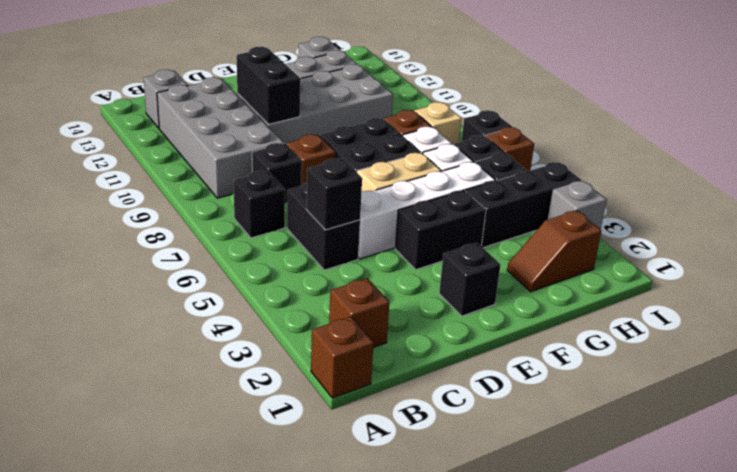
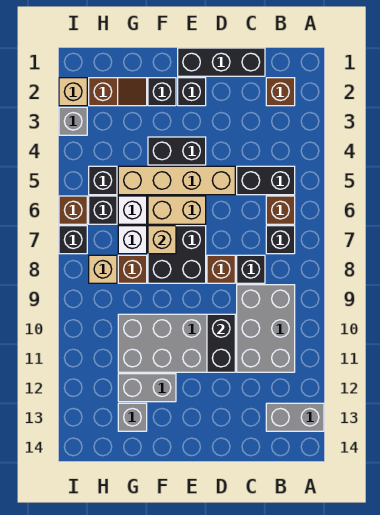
brown 1x1 brick [311,317,374,398] -> brown 1x1 brick moved to [266,196,295,224]
grey 2x4 brick [157,77,284,198] -> grey 2x3 brick [237,285,295,372]
grey 1x1 brick [144,70,188,128] -> grey 1x2 brick [266,403,324,431]
black 1x2 brick [287,182,360,270] -> black 1x2 brick turned to [237,166,295,195]
black 1x1 brick [306,159,362,230] -> black 1x1 brick moved to [148,78,176,106]
white 1x4 brick [358,162,495,259] -> tan 1x4 brick [118,166,235,195]
none -> tan 1x1 brick [148,226,176,254]
black 1x3 brick [466,162,581,248] -> black 1x3 brick moved to [178,48,265,76]
none -> tan 1x1 brick [59,78,87,106]

